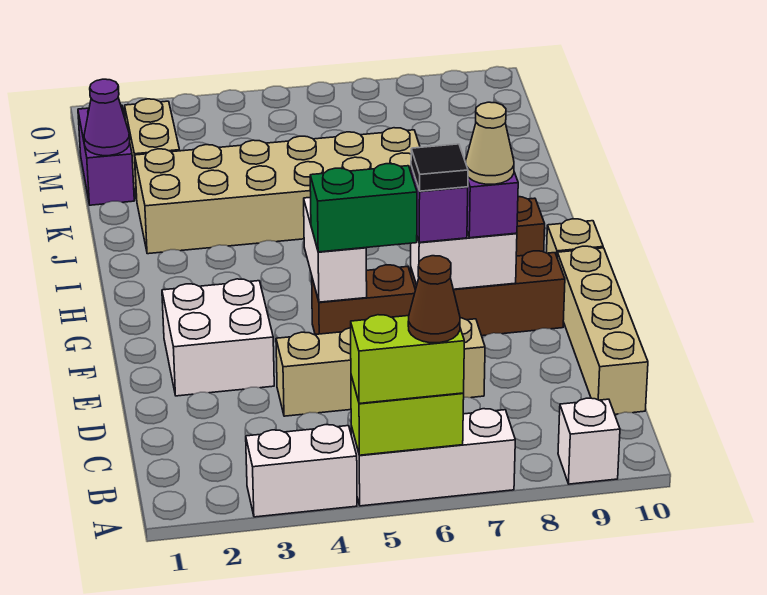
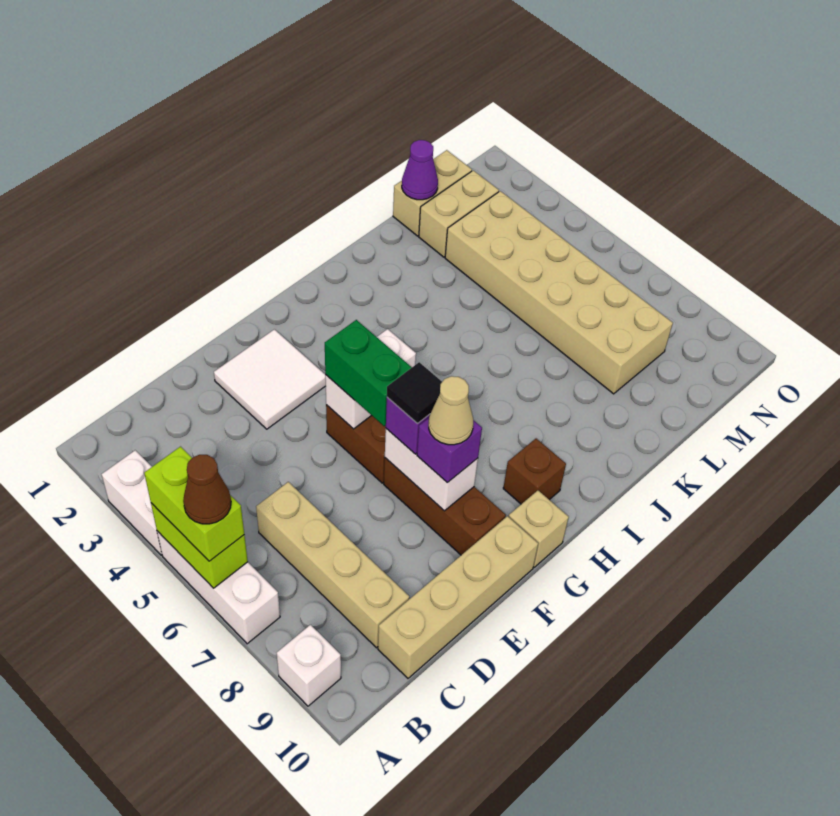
tan 1x4 brick [276,318,485,416] -> tan 1x4 brick moved to [256,482,409,648]
white 2x2 brick [162,279,274,396] -> white 2x2 tile [214,329,326,429]
tan 2x6 brick [135,128,420,254] -> tan 2x6 brick moved to [445,191,673,394]
purple 1x2 brick [78,105,134,205] -> tan 1x2 brick [393,150,472,236]

